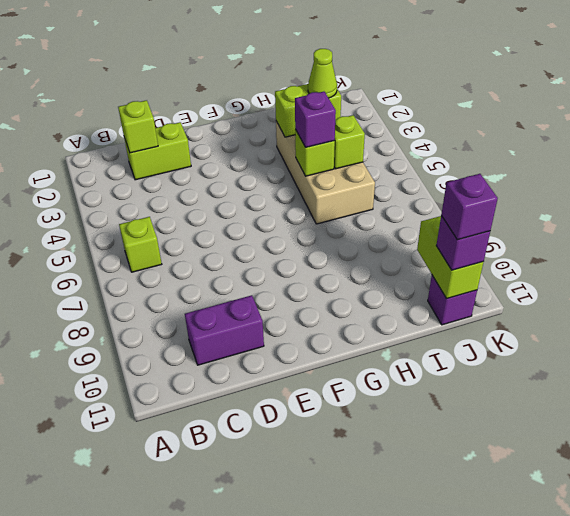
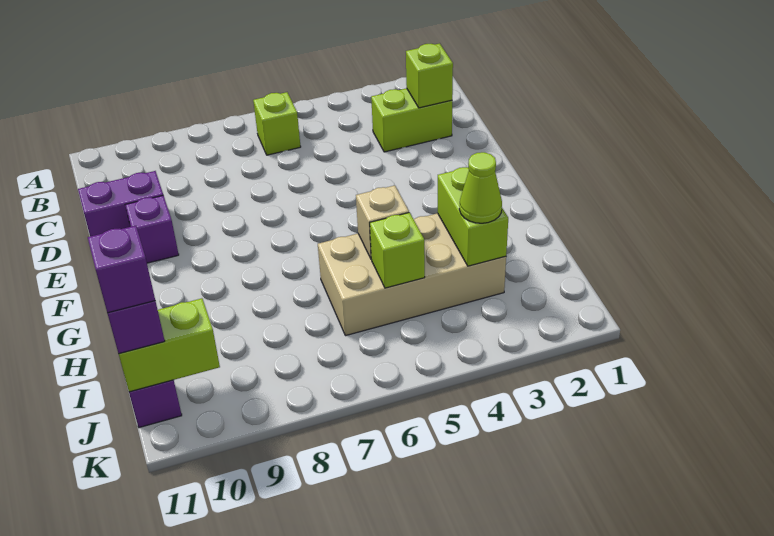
lime 1x2 brick [124,122,191,180] -> lime 1x2 brick turned to [371,88,452,152]
purple 1x2 brick [185,295,264,365] -> purple 1x2 brick turned to [78,171,163,236]
lime 1x1 brick [295,130,335,176] -> tan 1x1 brick [356,185,409,259]
purple 1x1 brick [295,92,336,147] -> purple 1x1 brick moved to [125,195,179,263]

